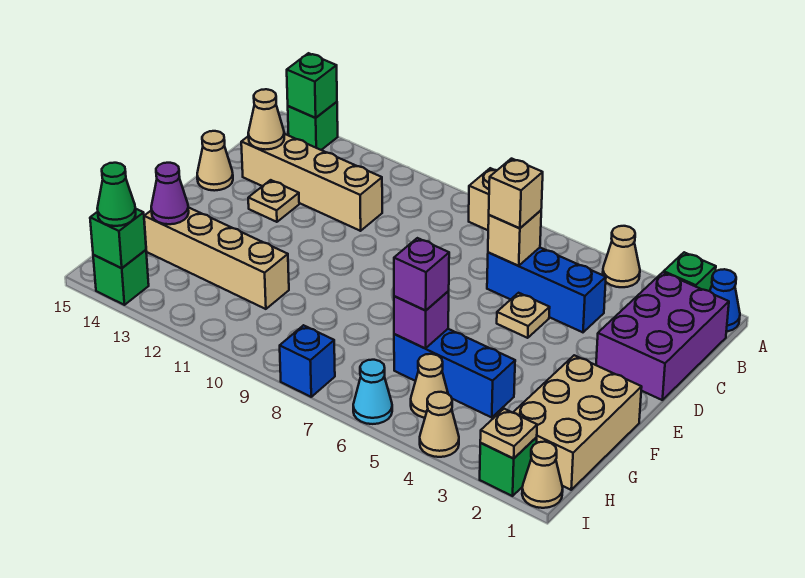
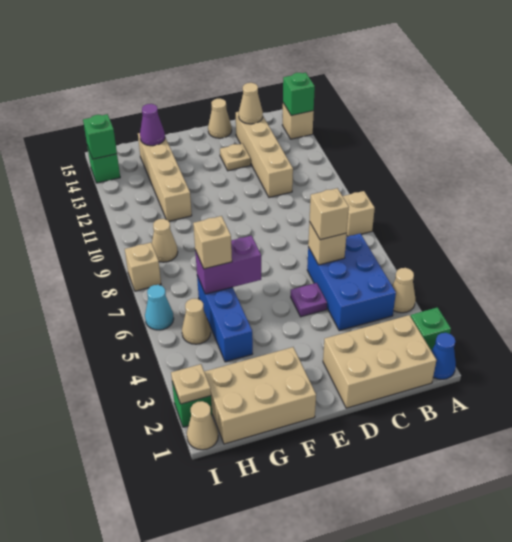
green 1x1 brick [288,102,338,150] -> tan 1x1 brick [282,103,314,139]
purple 2x3 brick [596,272,729,400] -> tan 2x3 brick [323,315,436,408]
blue 1x3 brick [487,248,606,332] -> blue 2x3 brick [307,233,396,331]
tan 1x1 plate [497,293,550,338] -> purple 1x1 plate [291,283,327,317]
purple 1x1 brick [394,291,449,348] -> purple 1x2 brick [195,236,261,294]
purple 1x1 brick [394,238,449,311] -> tan 1x1 brick [193,216,232,269]
tan 1x1 cone [420,392,459,457] -> tan 1x1 cone moved to [152,219,178,262]
blue 1x1 brick [280,325,335,397] -> tan 1x1 brick [125,243,161,291]
green 1x1 cone [97,163,136,226] -> none

